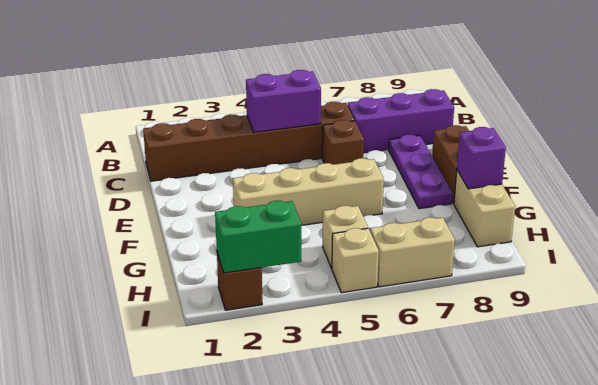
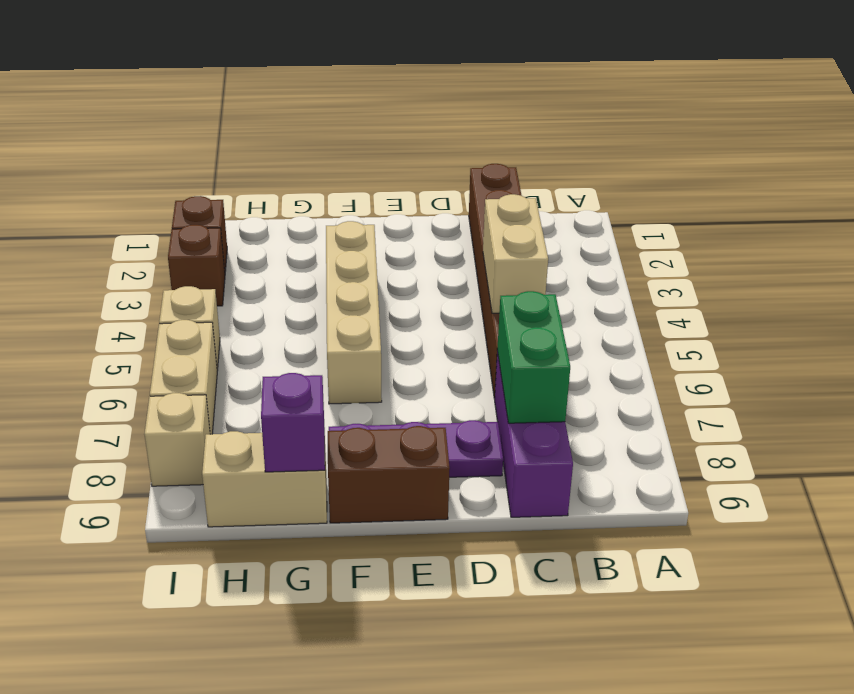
purple 1x2 brick [246,70,321,132] -> tan 1x2 brick [483,194,548,313]
brown 1x1 brick [322,120,364,165] -> brown 1x1 brick moved to [168,225,225,306]
tan 1x1 brick [323,206,368,268] -> tan 1x1 brick moved to [144,393,210,486]
green 1x2 brick [215,201,301,273] -> green 1x2 brick moved to [497,291,570,423]

